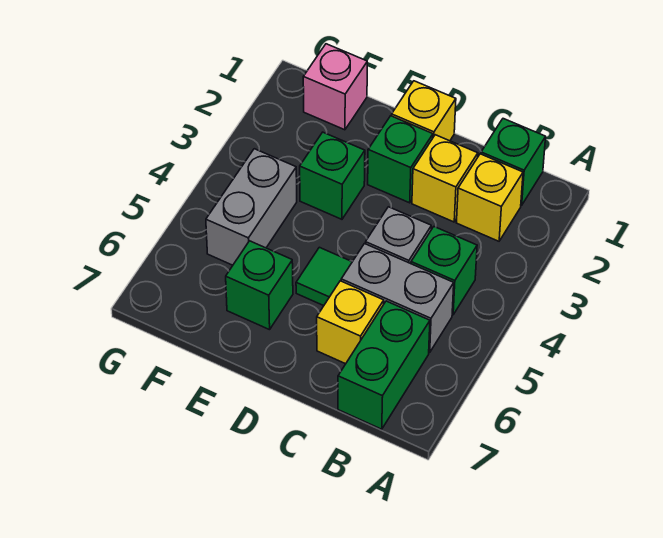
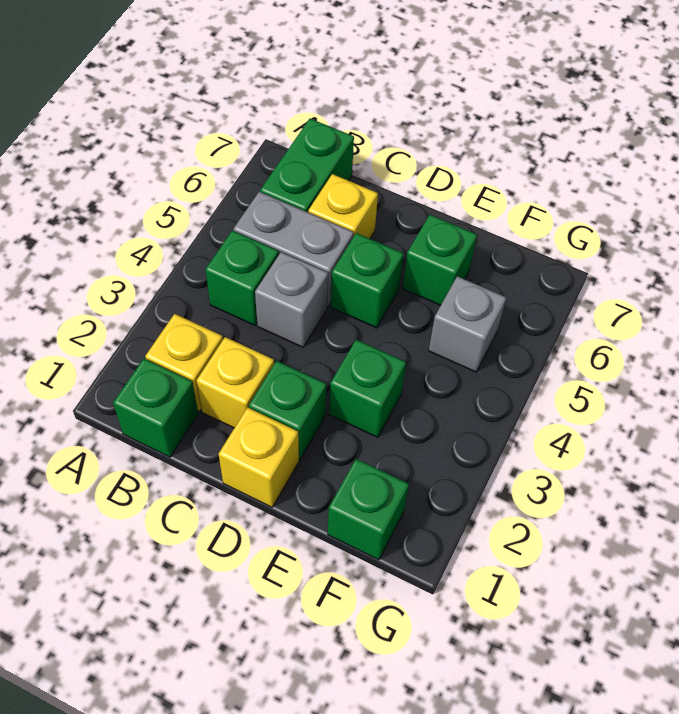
green 1x1 tile [296,247,352,306] -> green 1x1 brick [331,233,404,328]
pink 1x1 brick [303,44,367,130] -> green 1x1 brick [328,459,409,560]
grey 1x2 brick [206,149,297,265] -> grey 1x1 brick [429,276,506,372]

